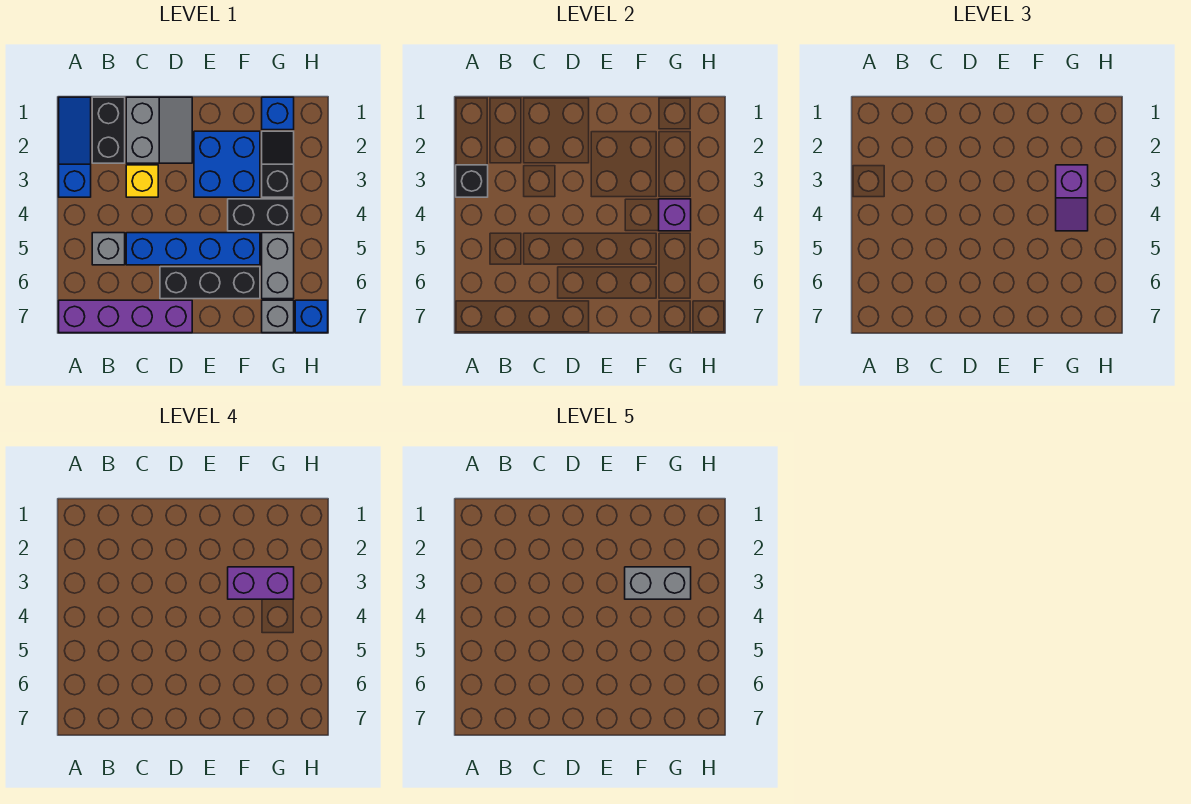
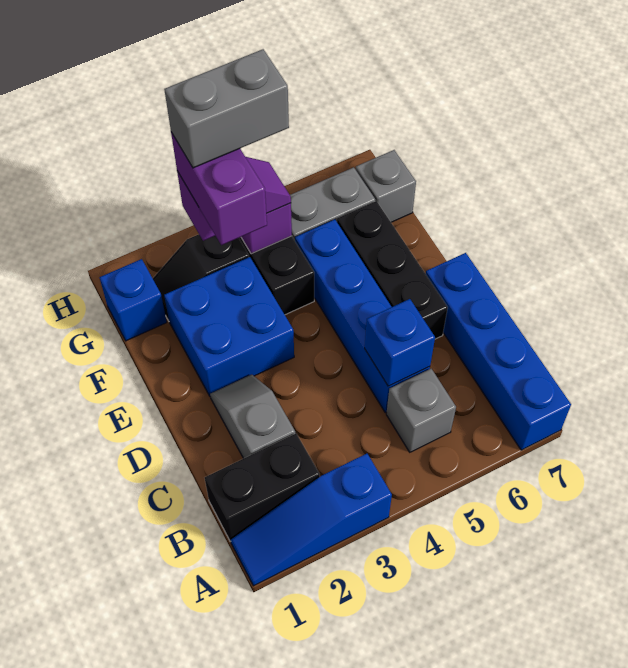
black 1x1 brick [456,165,488,197] -> none
purple 1x4 brick [59,300,192,333] -> blue 1x4 brick [426,253,571,450]
grey 2x2 slope [126,97,192,163] -> grey 1x2 slope [210,375,295,458]
yellow 1x1 brick [126,165,158,197] -> none
grey 1x2 brick [625,567,691,599] -> grey 1x2 brick turned to [164,49,289,168]
blue 1x1 brick [295,300,328,333] -> blue 1x1 brick moved to [365,299,435,386]

